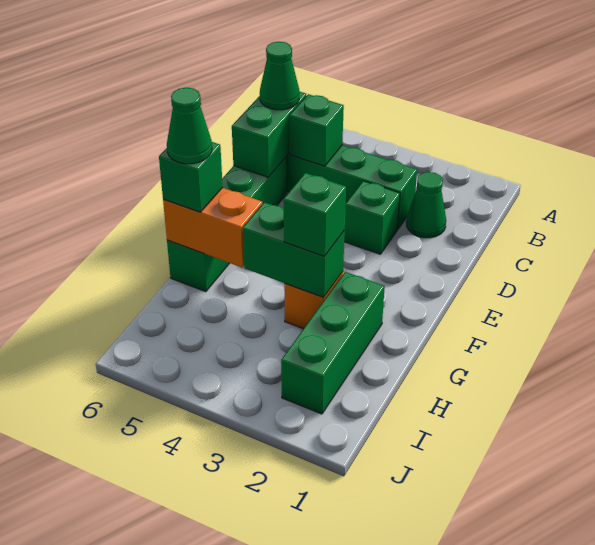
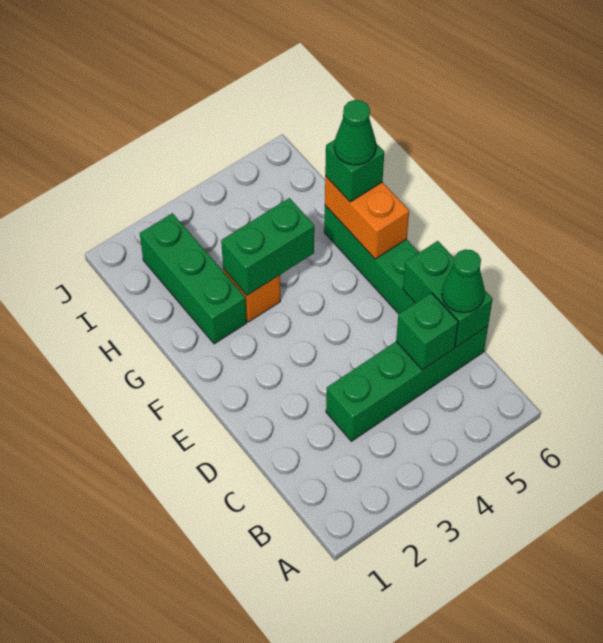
green 1x1 cone [406,172,446,238] -> none
green 1x1 brick [344,181,400,254] -> none
green 1x1 brick [284,173,346,256] -> none
orange 1x2 brick [163,188,262,267] -> orange 1x2 brick turned to [325,176,409,259]

